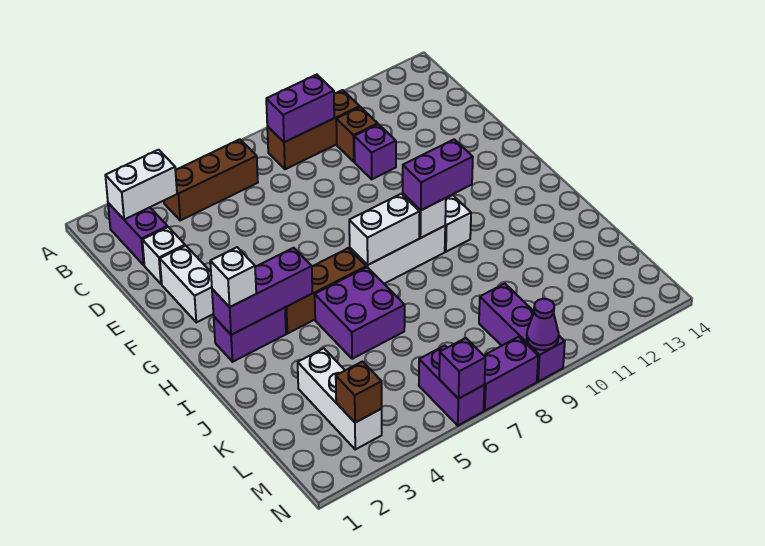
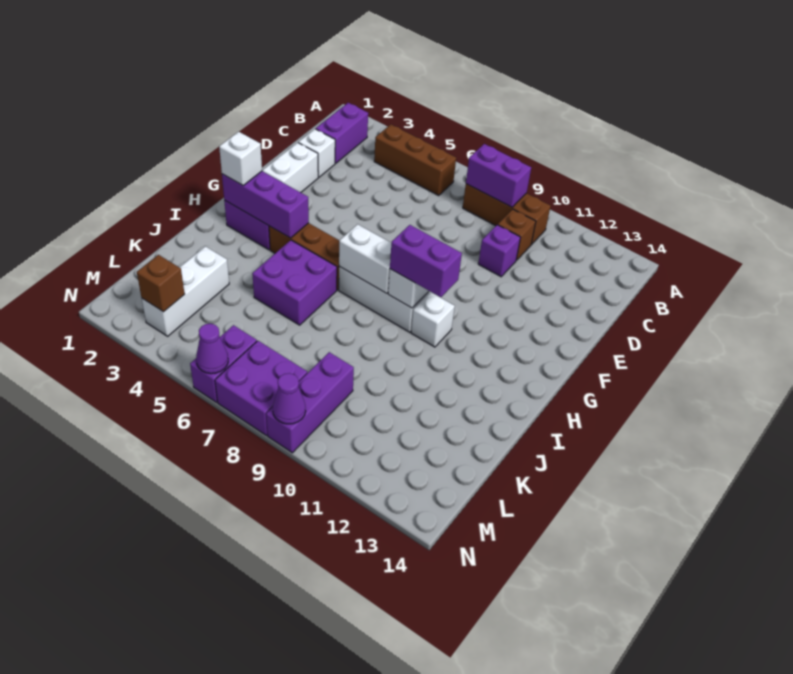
white 1x2 brick [105,150,177,220] -> none
purple 1x1 brick [439,338,485,399] -> purple 1x1 cone [196,324,228,374]
purple 1x2 brick [484,337,538,411] -> purple 2x2 brick [215,341,307,436]

